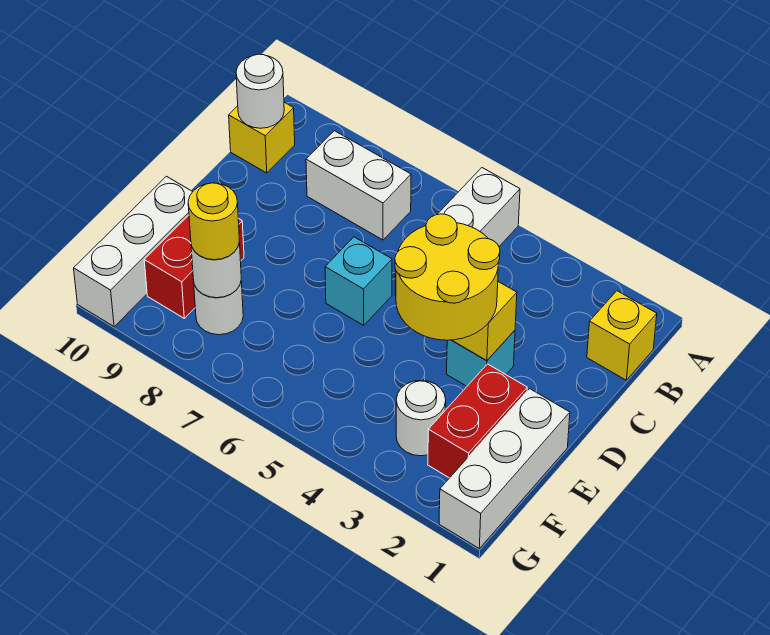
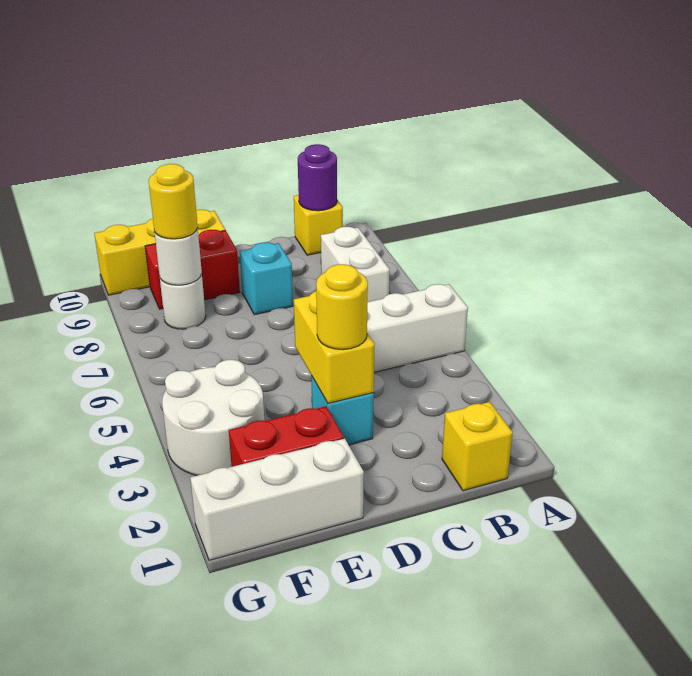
white 1x1 round brick [236,54,284,128] -> purple 1x1 round brick [298,144,337,211]
yellow 2x2 round brick [395,214,500,340] -> yellow 1x1 round brick [316,264,368,350]
cyan 1x1 brick [325,237,392,325] -> cyan 1x1 brick moved to [240,243,293,315]
white 1x3 brick [74,176,192,327] -> yellow 1x3 brick [94,210,225,295]
white 1x1 round brick [396,380,446,456] -> white 2x2 round brick [162,360,264,475]

